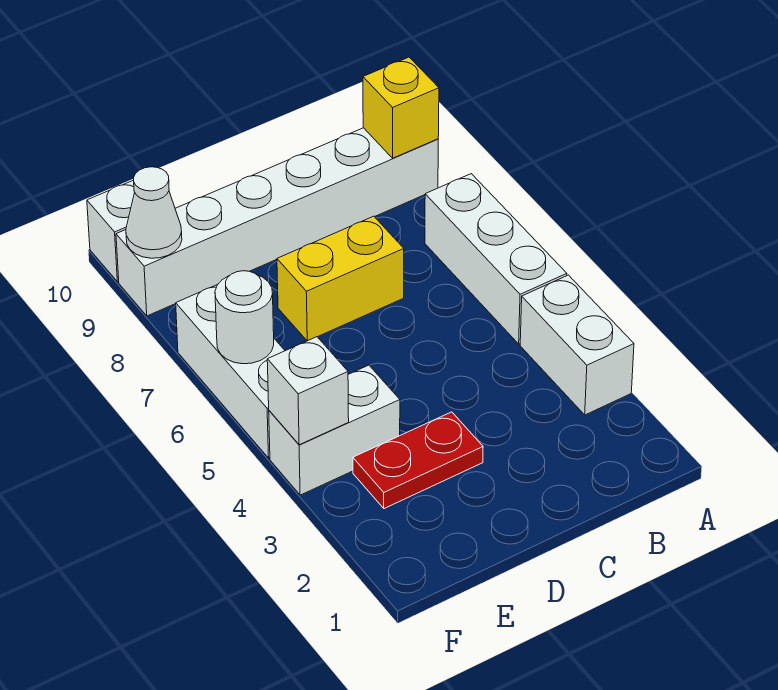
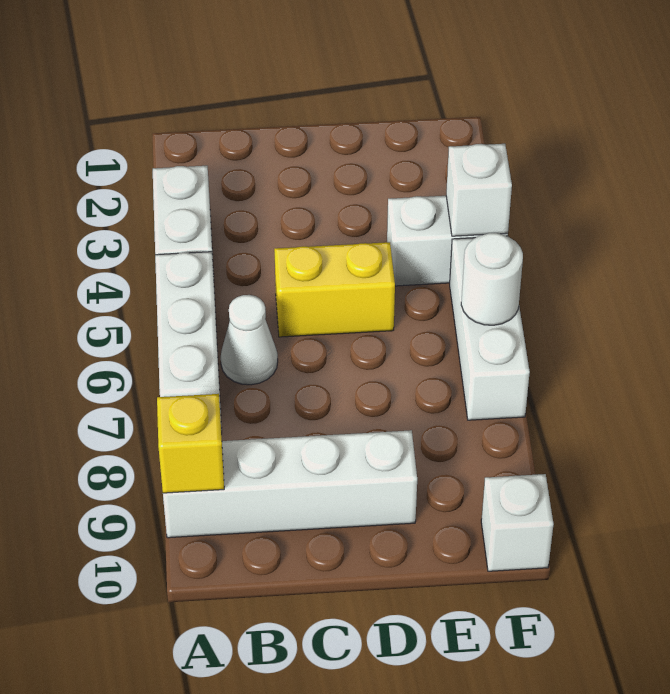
white 1x6 brick [116,128,438,316] -> white 1x4 brick [163,430,417,538]
yellow 1x2 brick [277,216,404,341] -> yellow 1x2 brick moved to [274,242,395,337]
red 1x2 plate [353,412,483,509] -> none
white 1x1 cone [126,167,182,258] -> white 1x1 cone moved to [221,295,278,385]

